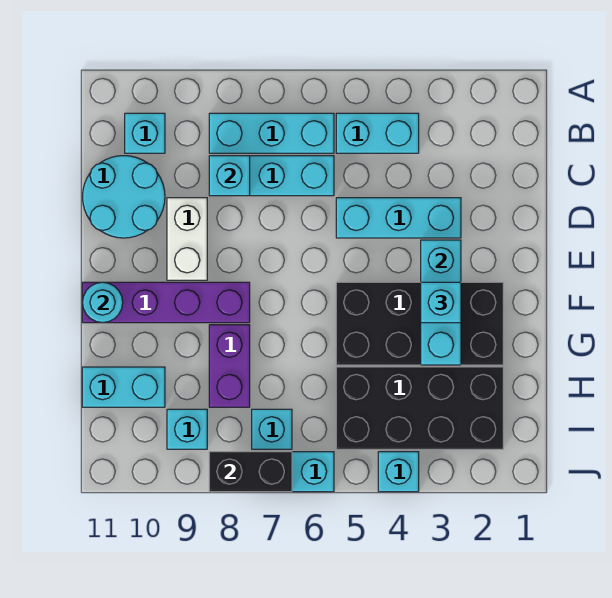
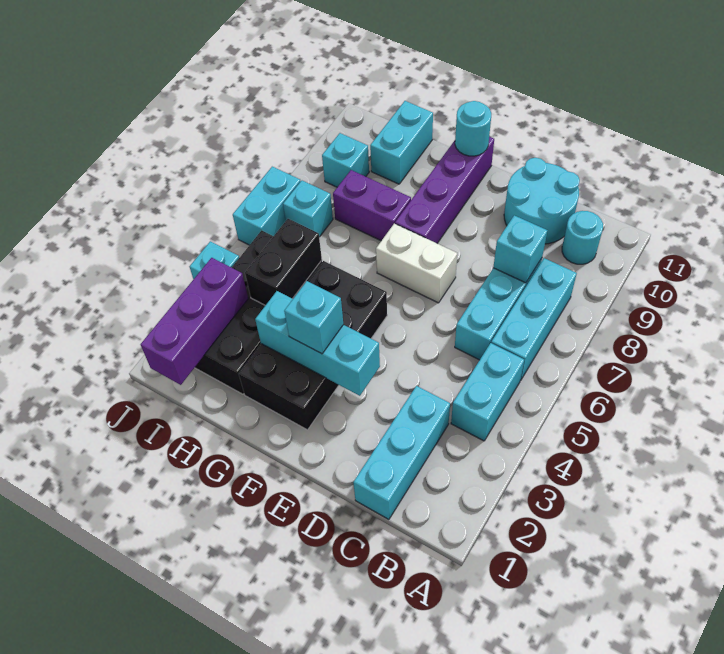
cyan 1x1 brick [125,113,165,153] -> cyan 1x1 round brick [562,211,603,264]
cyan 1x3 brick [336,198,461,238] -> cyan 1x3 brick moved to [353,386,450,519]
white 1x2 brick [167,198,207,280] -> white 1x2 brick moved to [376,224,457,303]
none -> purple 1x3 brick [141,258,248,385]
black 1x2 brick [209,452,292,492] -> black 1x2 brick moved to [245,219,322,305]

